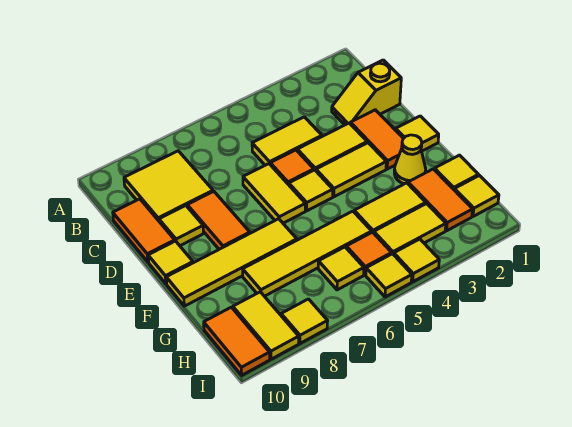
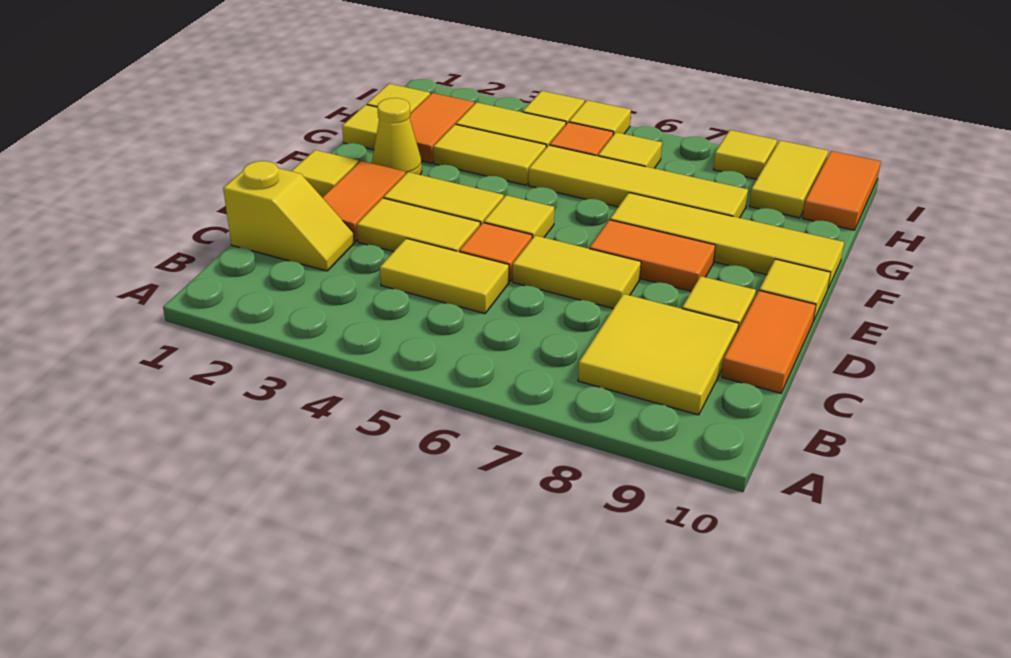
yellow 1x2 tile [243,164,305,223] -> yellow 1x2 tile turned to [513,235,641,308]
orange 1x2 tile [187,191,250,249] -> orange 1x2 tile turned to [589,220,715,291]

